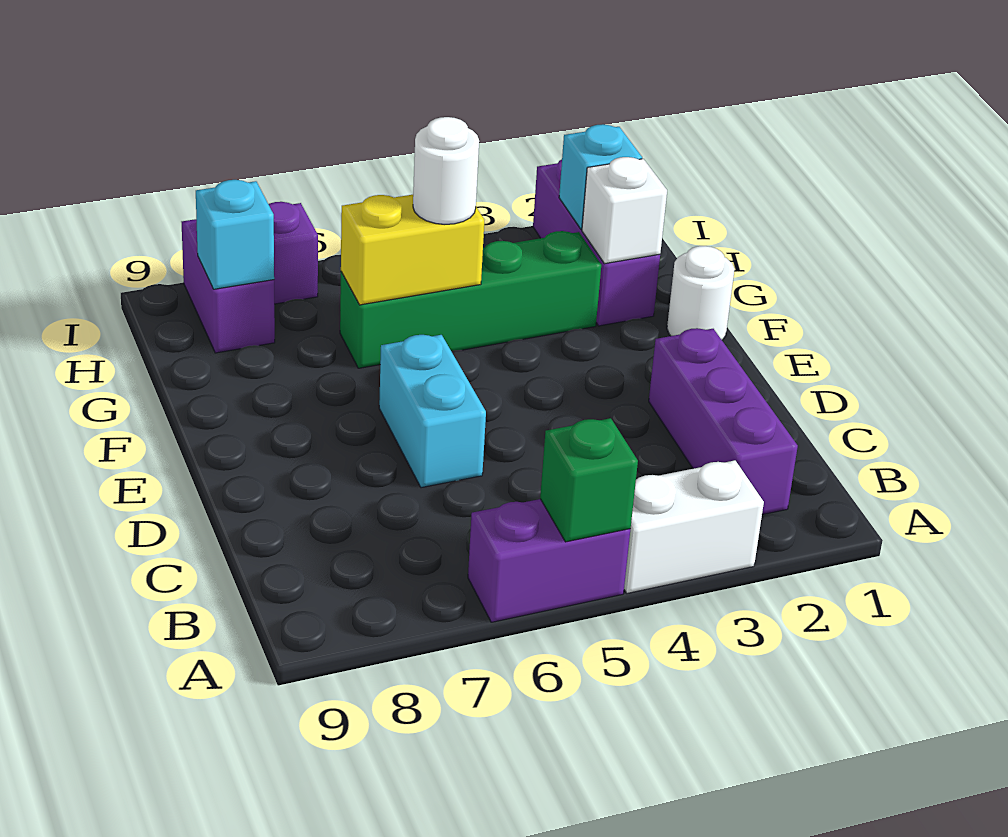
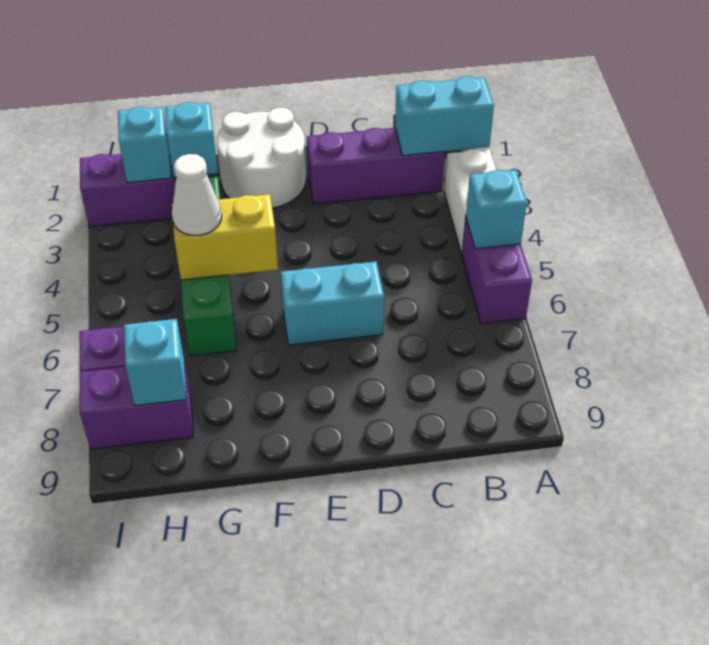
none -> cyan 1x2 brick [395,76,494,156]
green 1x1 brick [540,418,638,542] -> cyan 1x1 brick [466,170,527,249]
white 1x1 round brick [667,246,734,340] -> white 2x2 round brick [217,107,306,208]
white 1x1 brick [582,157,667,264] -> cyan 1x1 brick [165,102,218,178]
yellow 1x2 brick [341,195,484,305] -> yellow 1x2 brick turned to [172,194,278,280]
white 1x1 round brick [413,117,479,224] -> white 1x1 cone [172,154,222,235]

